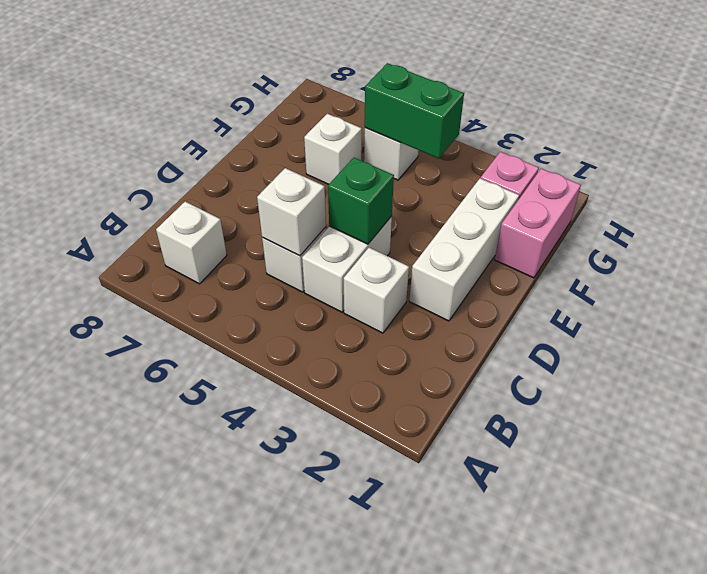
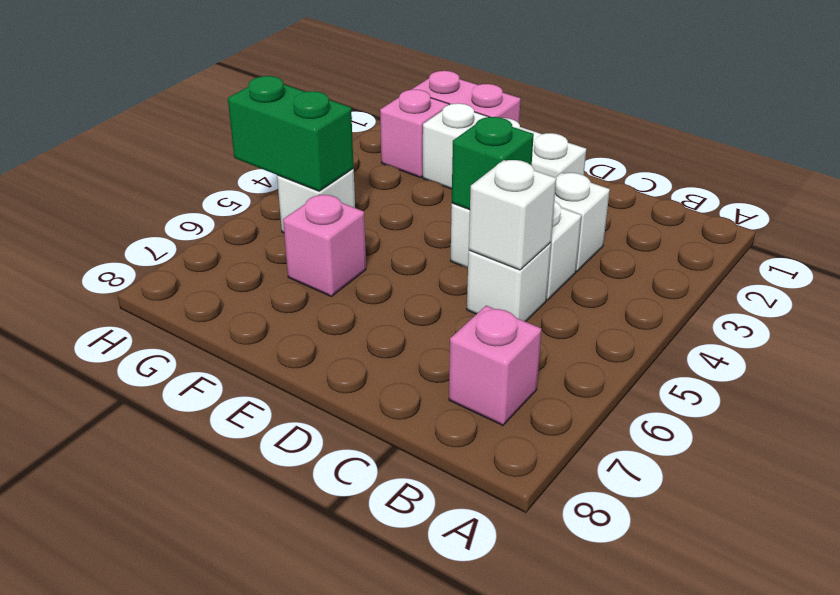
white 1x1 brick [156,202,227,284] -> pink 1x1 brick [449,306,541,425]
white 1x1 brick [304,114,362,184] -> pink 1x1 brick [283,194,366,296]
green 1x2 brick [365,63,464,159] -> green 1x2 brick turned to [228,76,354,191]

